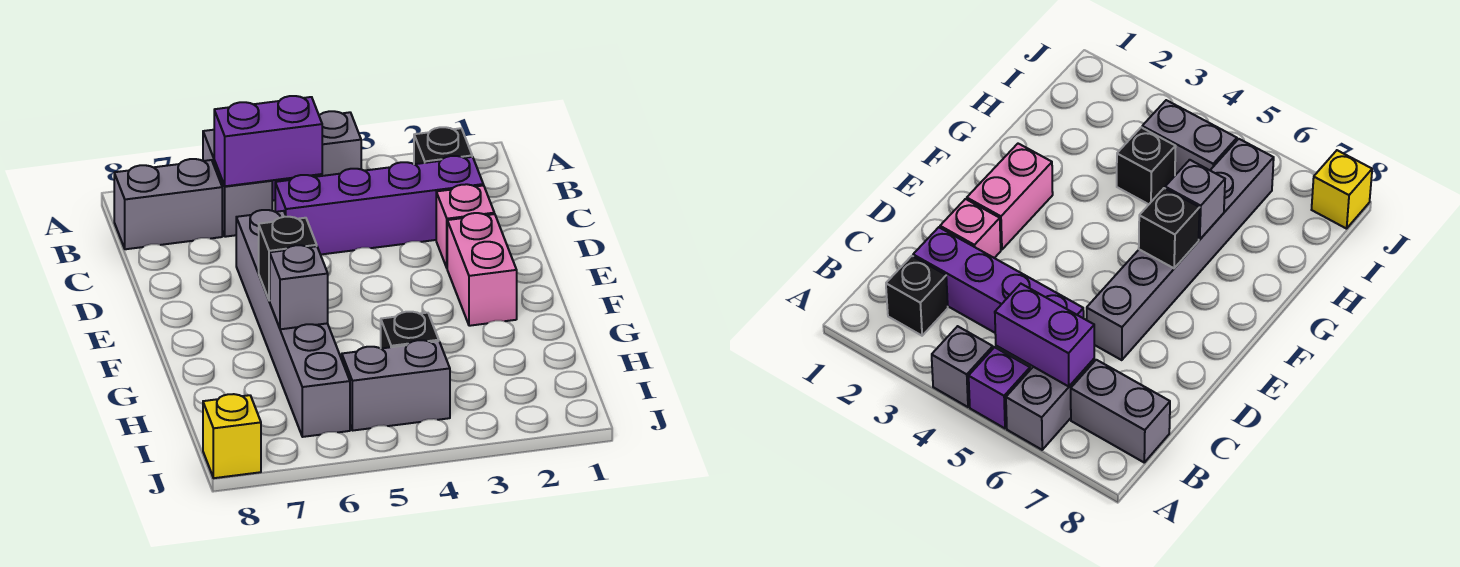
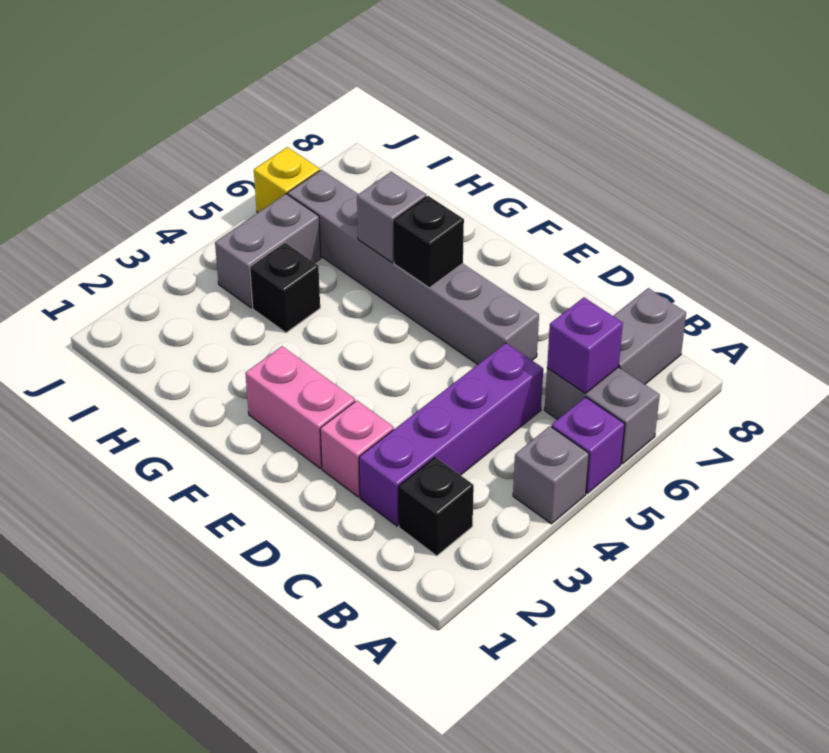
purple 1x2 brick [214,96,322,186] -> purple 1x1 brick [547,297,623,393]
yellow 1x1 brick [203,394,261,478] -> yellow 1x1 brick moved to [254,147,320,213]

